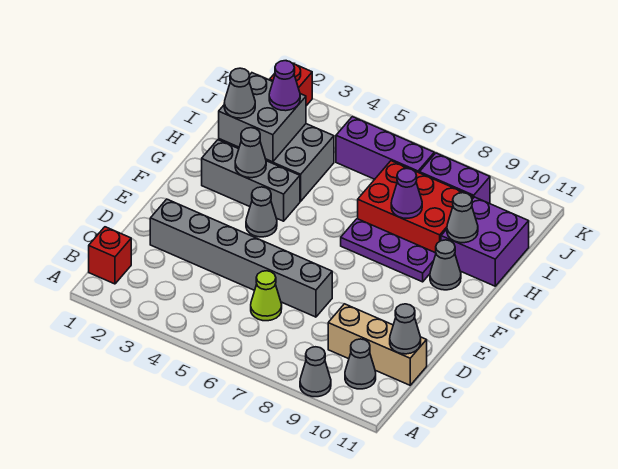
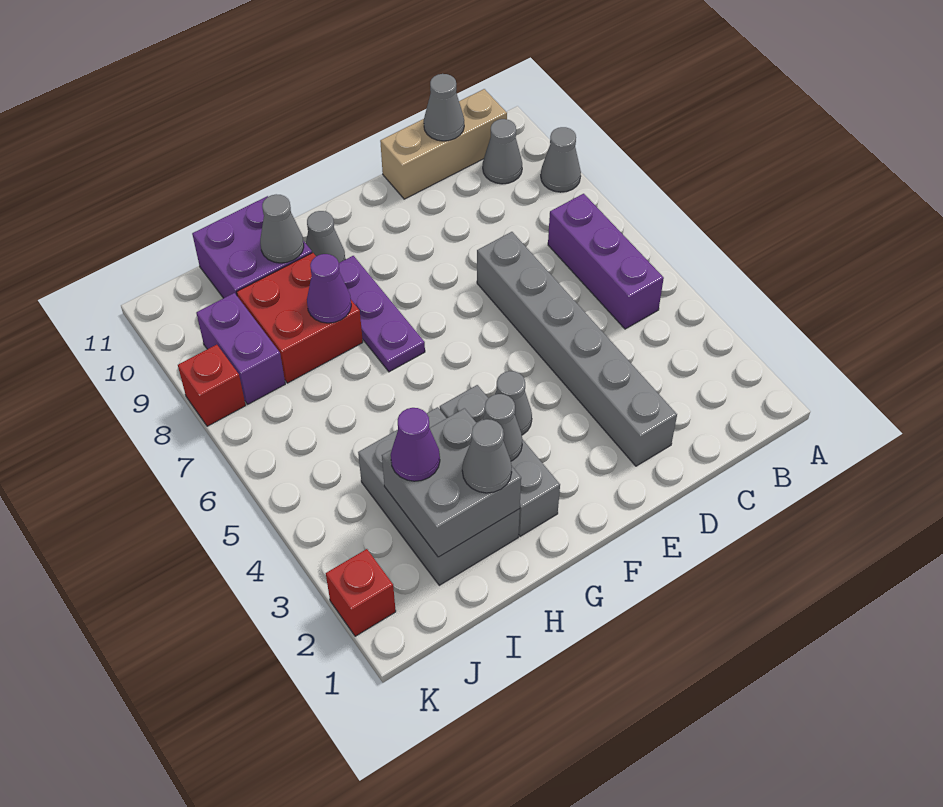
red 1x1 brick [89,227,131,284] -> red 1x1 brick moved to [178,345,246,426]
lime 1x1 cone [251,271,282,321] -> none
tan 1x3 brick [328,304,427,385] -> tan 1x3 brick turned to [380,89,507,199]
red 2x3 brick [358,161,473,253] -> red 2x2 brick [237,253,363,383]
purple 1x3 brick [336,117,434,179] -> purple 1x3 brick moved to [548,194,664,329]

